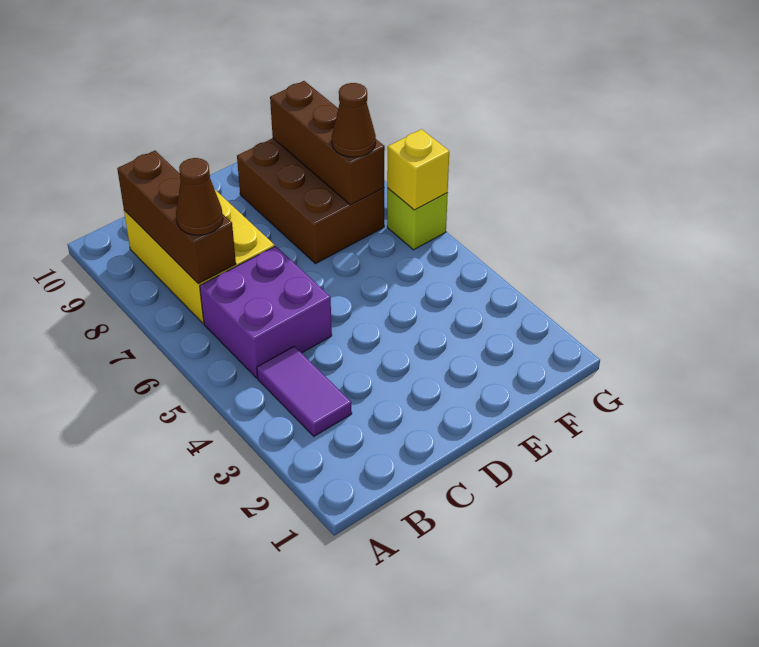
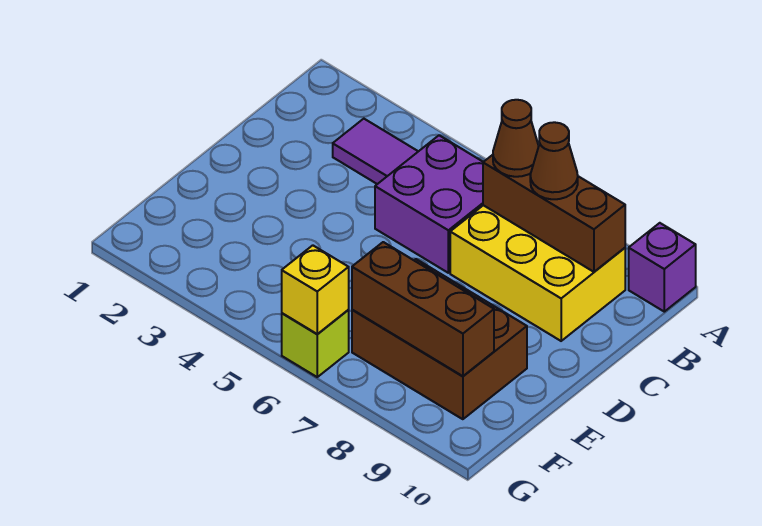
none -> purple 1x1 brick [629,223,696,312]
brown 1x1 cone [332,83,376,157] -> brown 1x1 cone moved to [530,122,578,199]

